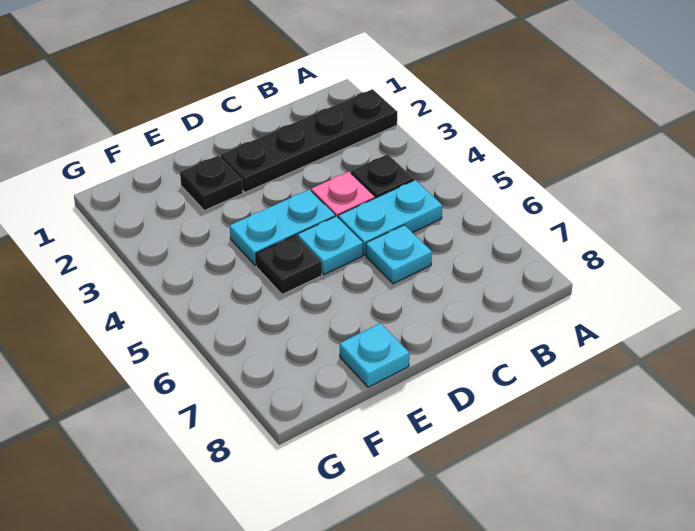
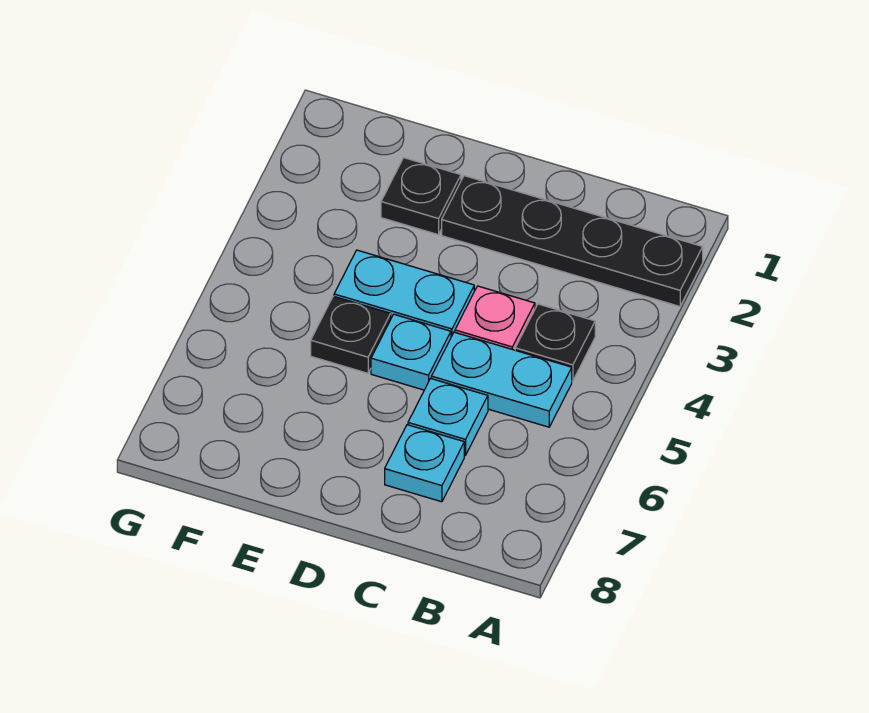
cyan 1x1 plate [340,323,409,387] -> cyan 1x1 plate moved to [385,425,464,502]

